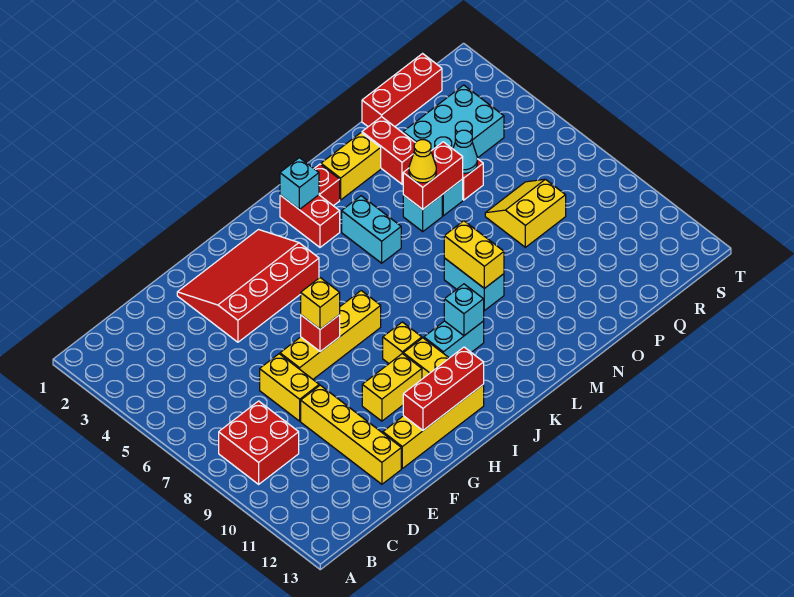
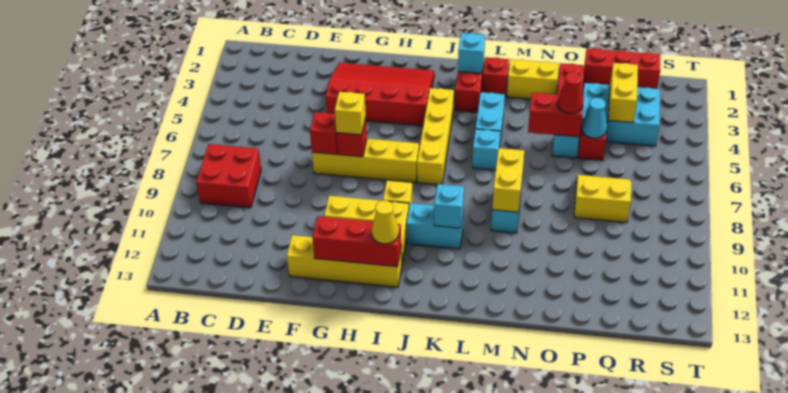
yellow 1x2 brick [260,354,319,421] -> yellow 1x2 brick moved to [608,63,638,122]
yellow 1x4 brick [301,385,401,484] -> yellow 1x4 brick moved to [417,88,454,185]
none -> red 1x1 brick [310,112,338,154]
cyan 1x1 brick [403,195,442,231] -> cyan 1x1 brick moved to [472,129,500,170]
yellow 1x1 cone [409,140,436,183] -> yellow 1x1 cone moved to [372,200,399,244]
none -> red 1x1 cone [557,72,583,114]

